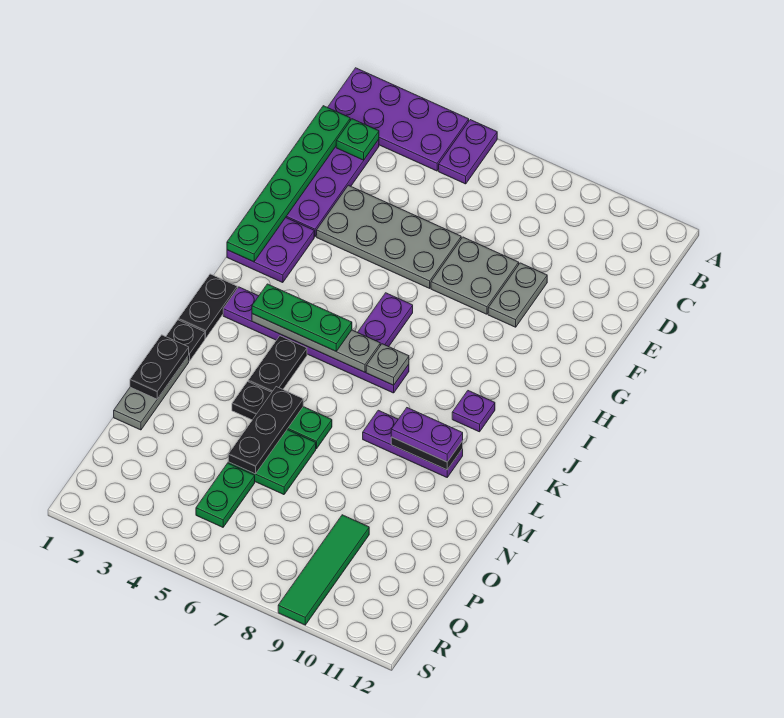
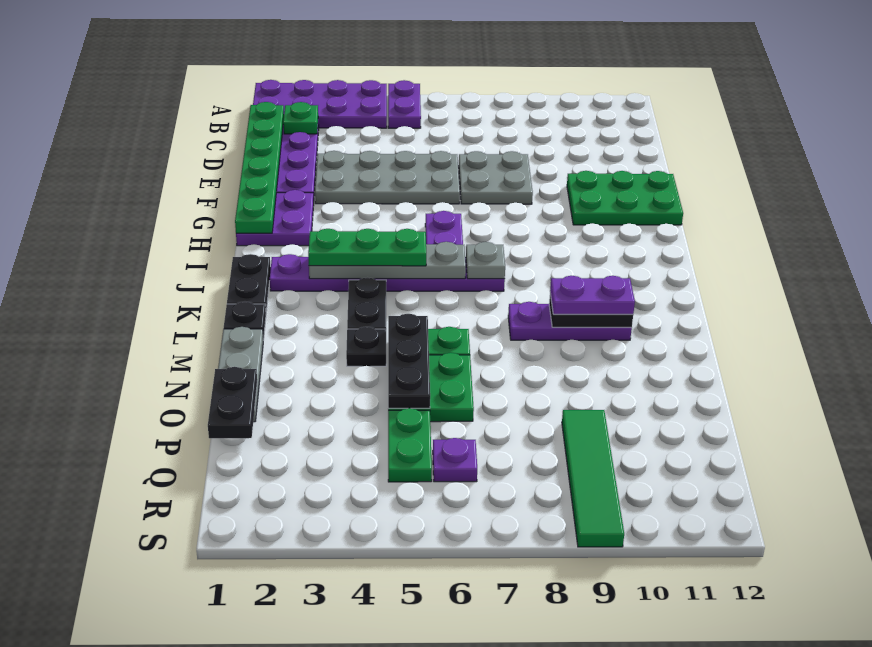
grey 1x2 plate [488,263,547,327] -> none
none -> green 2x3 plate [567,171,683,225]
purple 1x1 plate [452,391,495,432] -> purple 1x1 plate moved to [433,438,477,482]
black 1x2 plate [130,335,189,399] -> black 1x2 plate moved to [208,367,257,438]

